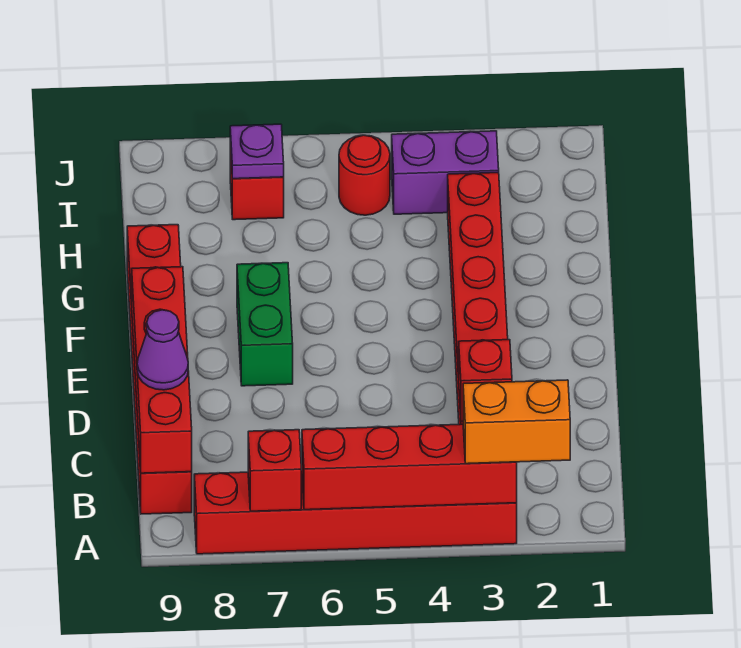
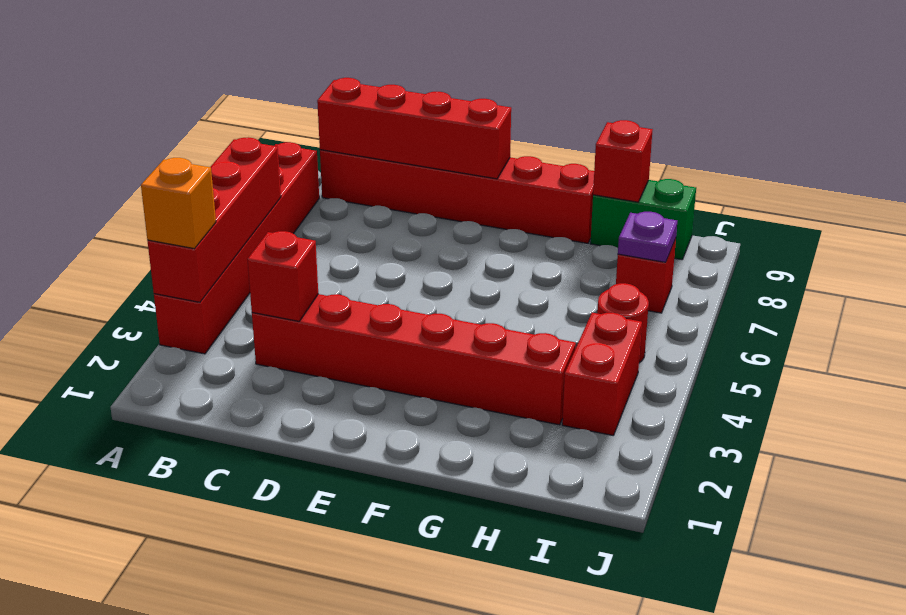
orange 1x2 brick [463,380,570,464] -> orange 1x1 brick [141,158,216,249]
red 1x1 brick [248,430,301,511] -> red 1x1 brick moved to [593,120,652,202]
purple 1x1 cone [137,310,188,390] -> none
green 1x2 brick [237,263,293,386] -> green 1x2 brick moved to [590,179,696,260]
purple 1x2 brick [392,131,499,214] -> red 1x2 brick [562,313,642,435]

